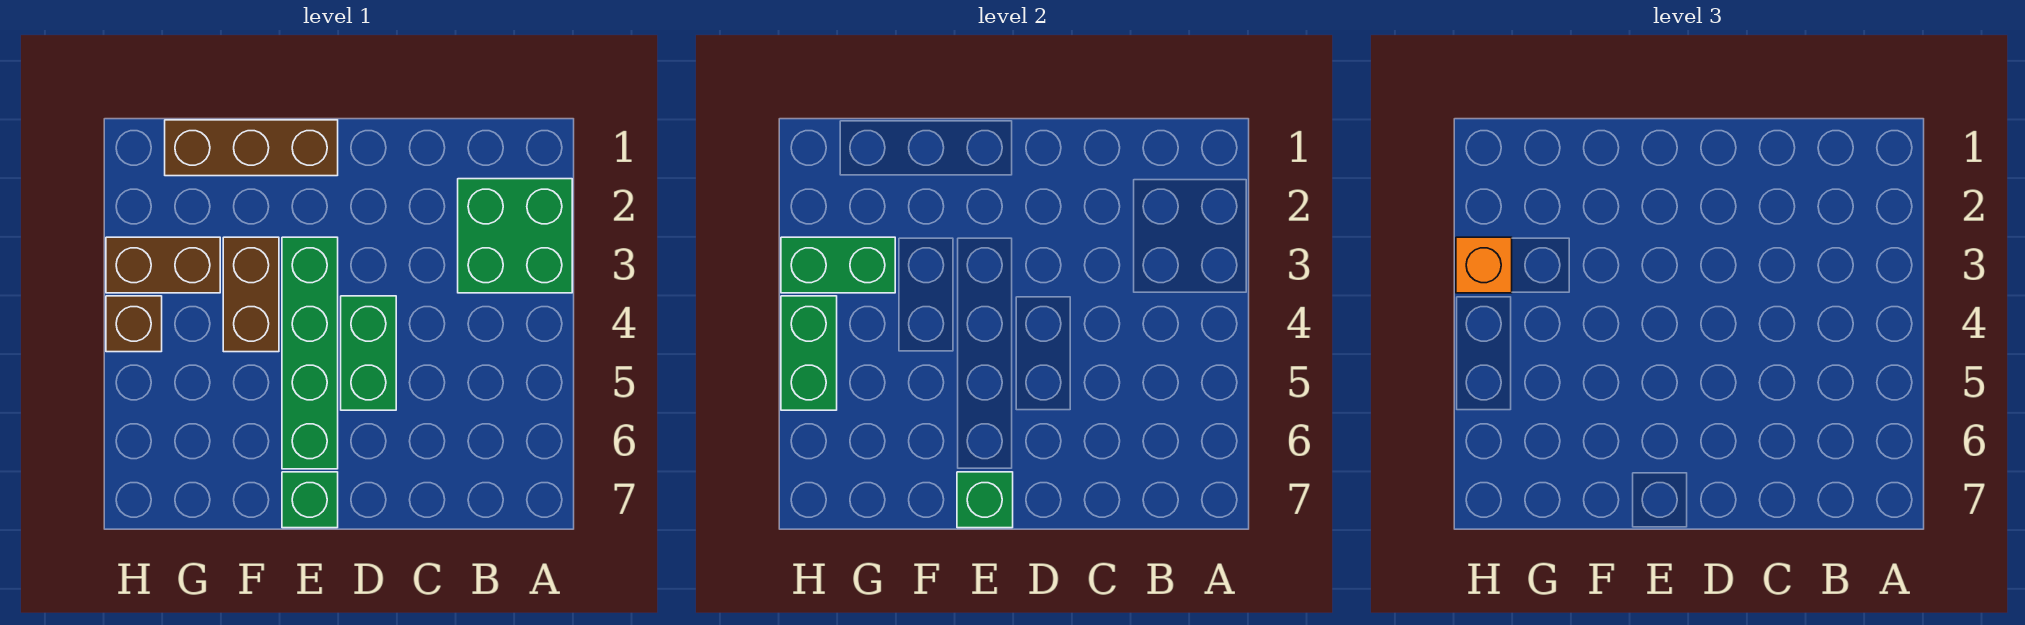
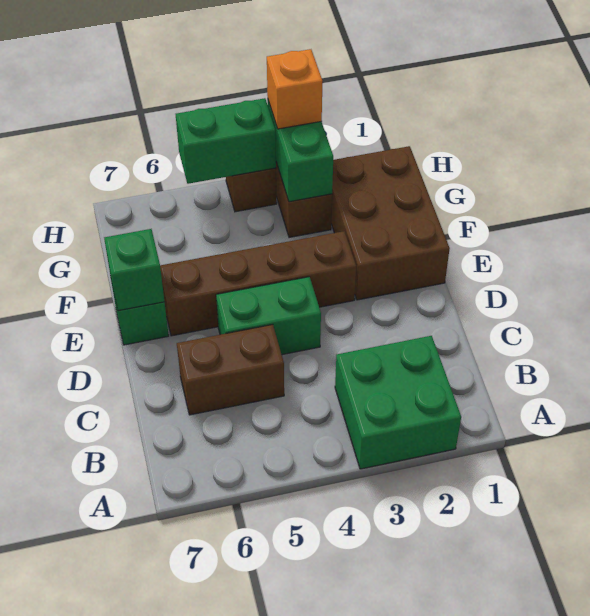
brown 1x3 brick [165,120,338,176] -> brown 2x3 brick [331,146,450,300]
green 1x4 brick [282,237,338,469] -> brown 1x4 brick [160,231,356,336]
brown 1x2 brick [223,237,279,352] -> brown 1x2 brick moved to [177,325,284,415]

